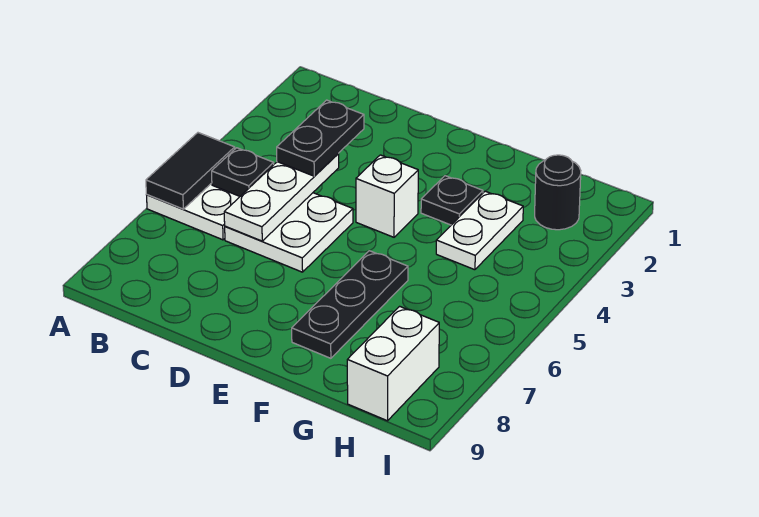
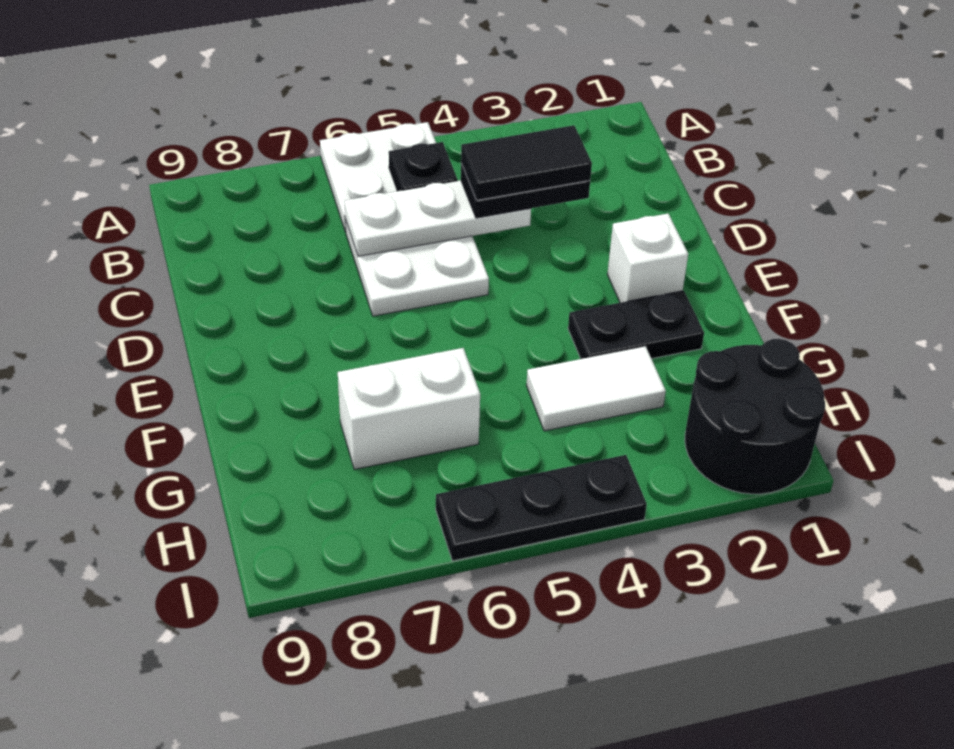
black 1x2 tile [146,133,235,209] -> black 1x2 tile moved to [461,125,592,200]
white 1x1 brick [356,155,418,237] -> white 1x1 brick moved to [607,214,688,303]
black 1x1 plate [421,176,483,225] -> black 1x2 plate [568,291,704,359]
black 1x3 plate [292,251,408,358] -> black 1x3 plate moved to [436,455,647,561]
white 1x2 plate [436,191,523,270] -> white 1x2 tile [526,346,666,431]
black 1x1 round brick [535,155,581,230] -> black 2x2 round brick [685,339,825,494]
white 1x2 brick [347,306,439,421] -> white 1x2 brick moved to [338,348,480,469]

